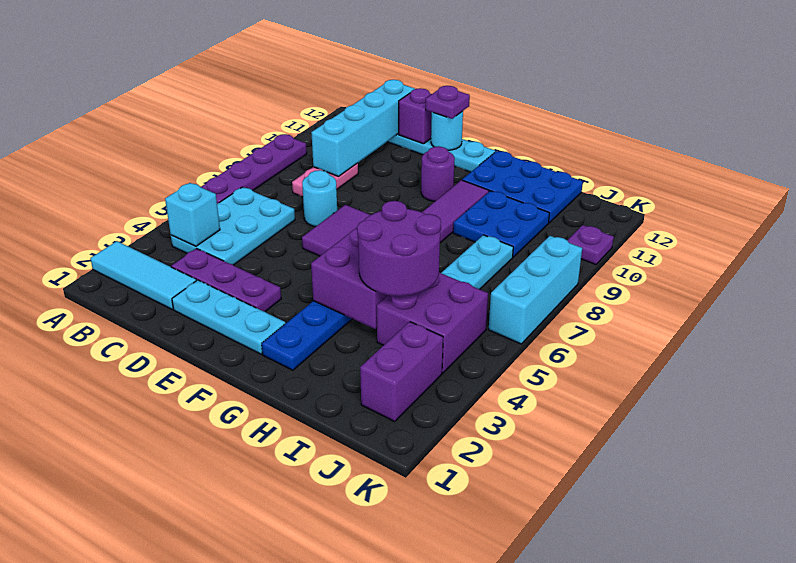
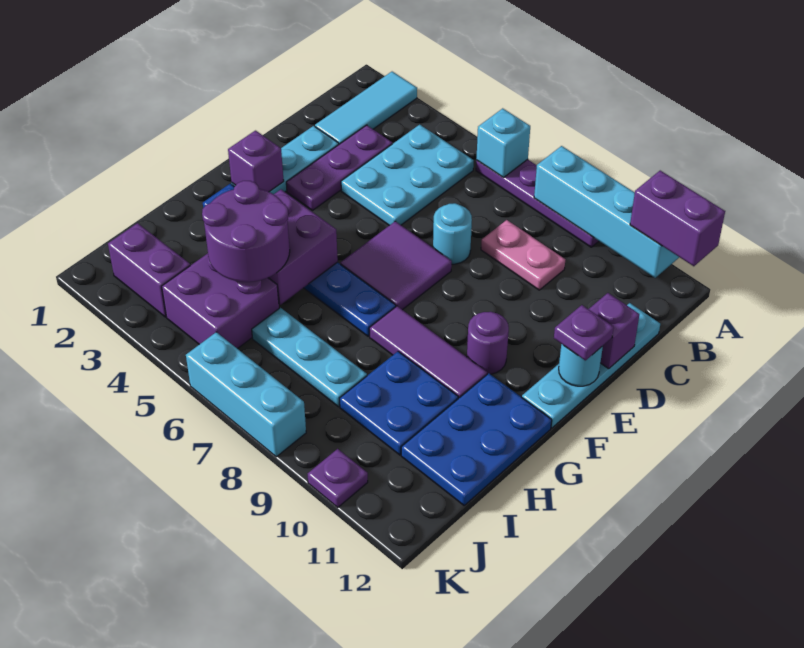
none -> purple 1x2 brick [630,171,725,266]
cyan 2x3 plate [171,187,295,265] -> cyan 2x3 plate turned to [341,125,474,225]
cyan 1x1 brick [165,183,220,246] -> cyan 1x1 brick moved to [476,108,530,178]
cyan 1x4 brick [311,80,415,176] -> cyan 1x4 brick moved to [534,146,679,278]
none -> purple 1x1 brick [228,131,284,192]

